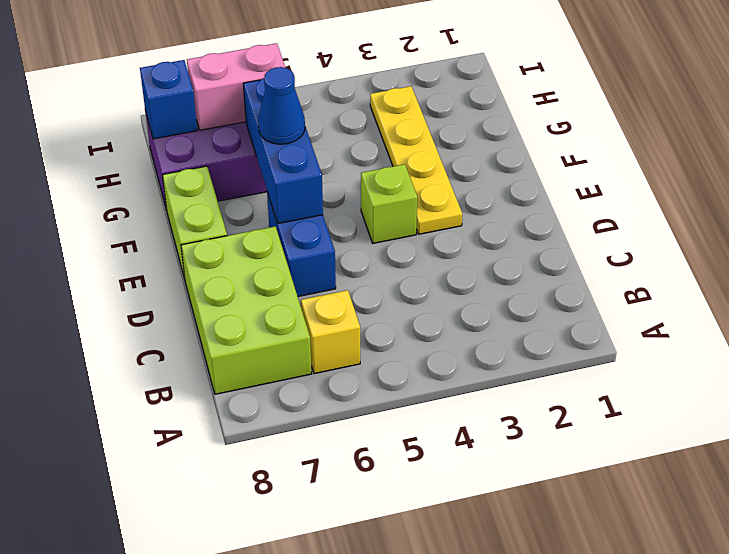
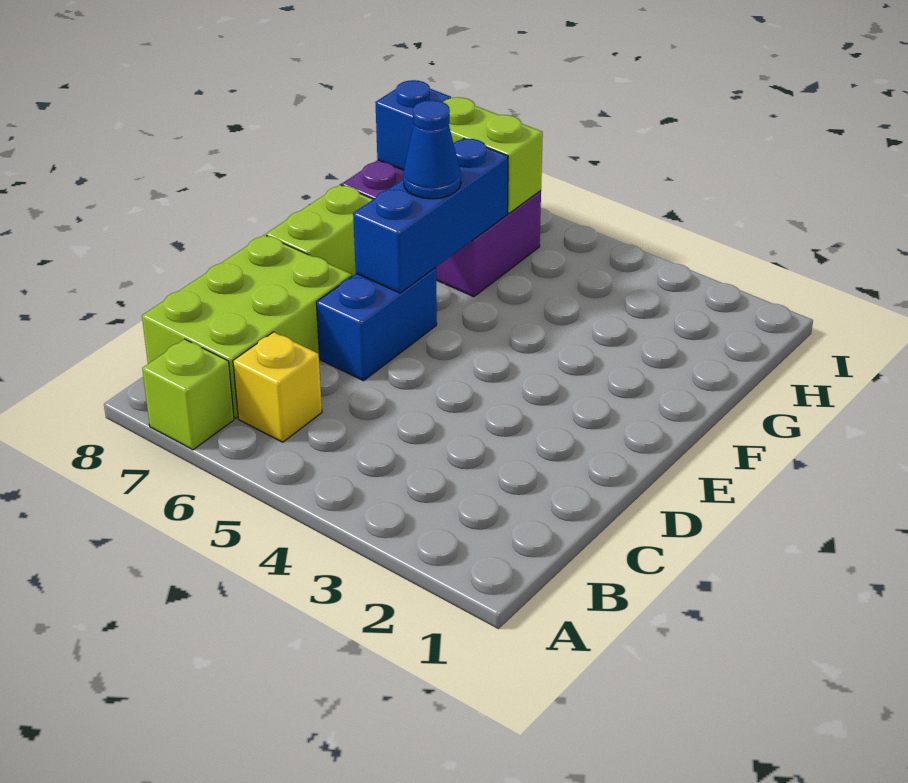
yellow 1x4 plate [370,86,462,234] -> none
lime 1x1 brick [361,164,417,243] -> lime 1x1 brick moved to [142,339,234,450]
pink 1x2 brick [187,43,285,130] -> lime 1x2 brick [443,97,543,213]

